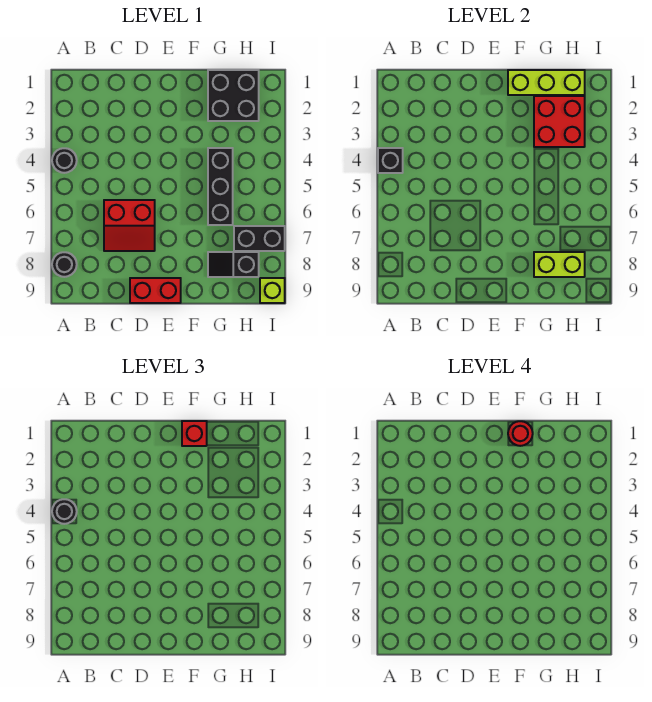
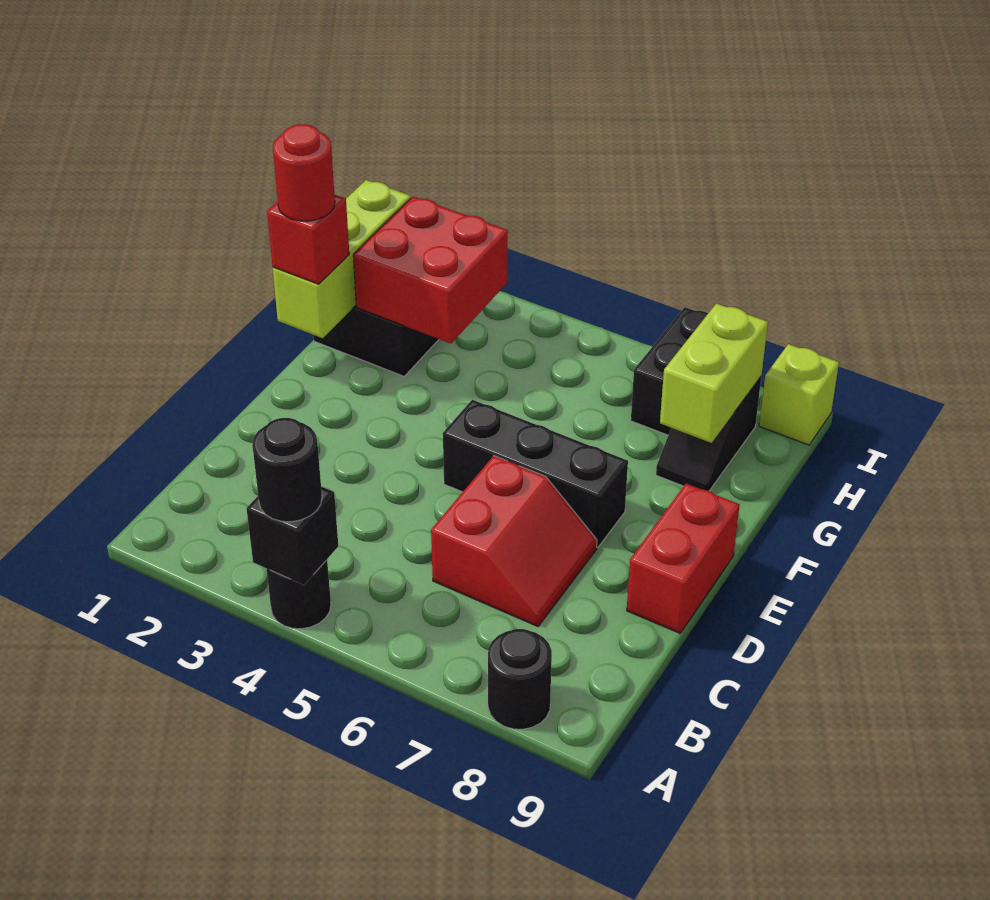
black 1x3 brick [208,148,233,225] -> black 1x3 brick moved to [443,400,628,547]

